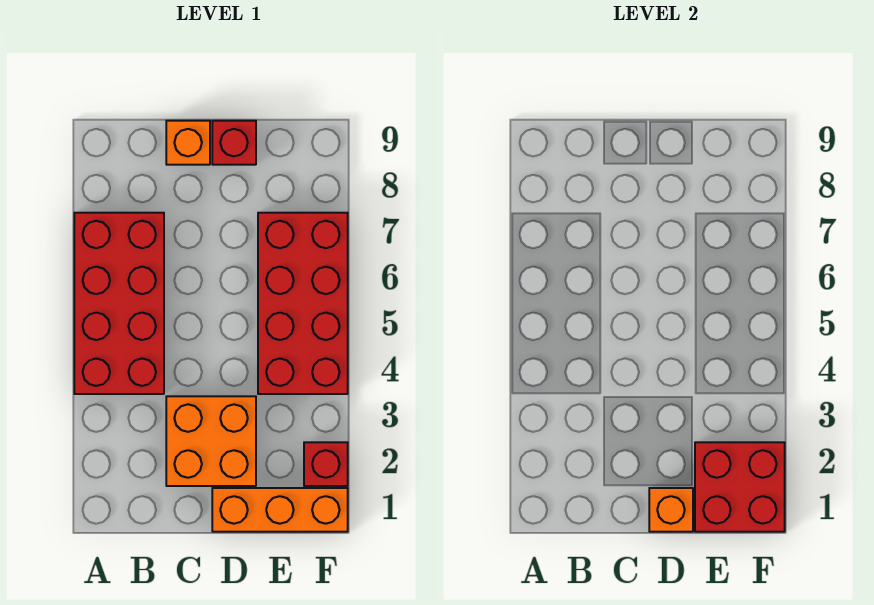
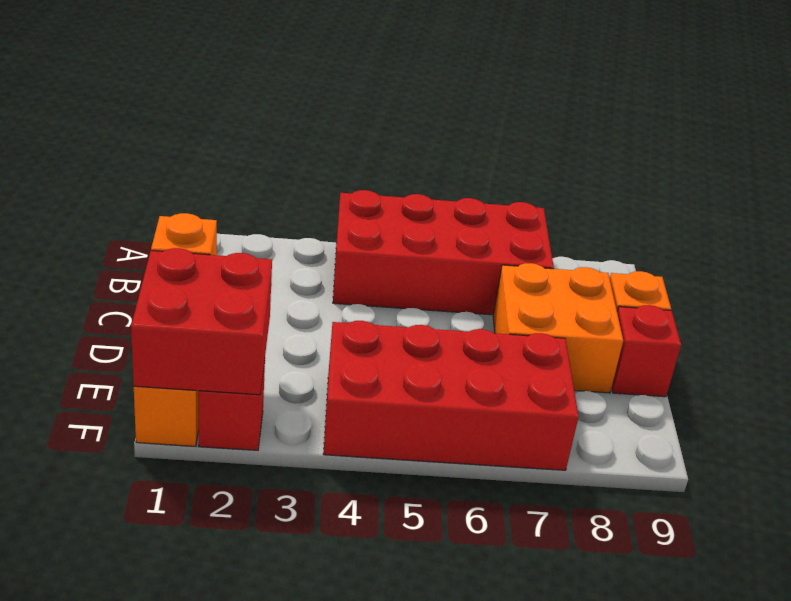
orange 2x2 brick [166,396,256,486] -> orange 2x2 brick moved to [493,263,623,393]

